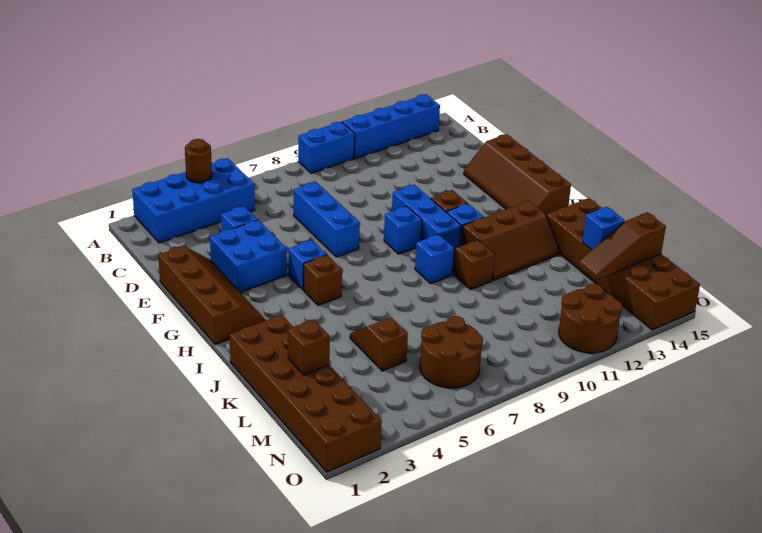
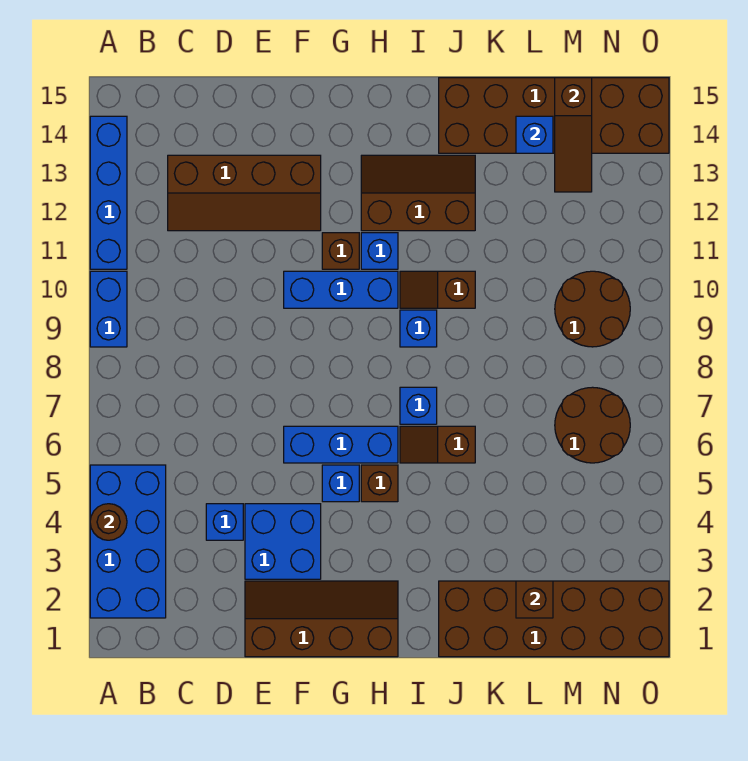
blue 1x3 brick [294,182,360,257] -> blue 1x3 brick moved to [284,426,398,463]
brown 2x4 slope [464,134,571,216] -> brown 2x4 slope moved to [168,155,321,231]
blue 1x1 brick [384,206,422,254] -> blue 1x1 brick moved to [400,387,437,424]
brown 2x3 slope [461,201,560,280] -> brown 2x3 slope turned to [361,155,475,231]
brown 1x2 slope [350,318,408,371] -> brown 1x2 slope moved to [400,426,475,463]
brown 2x2 round brick [559,284,622,353] -> brown 2x2 round brick moved to [555,271,630,347]

